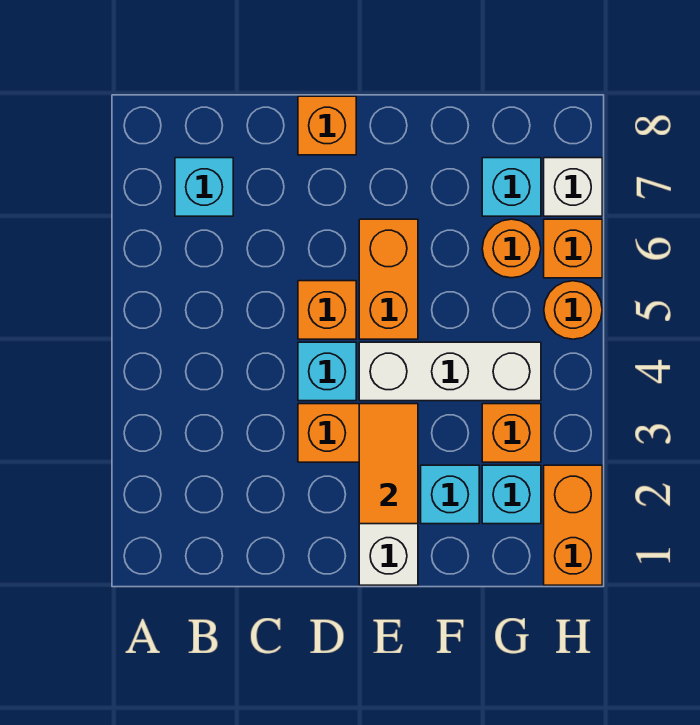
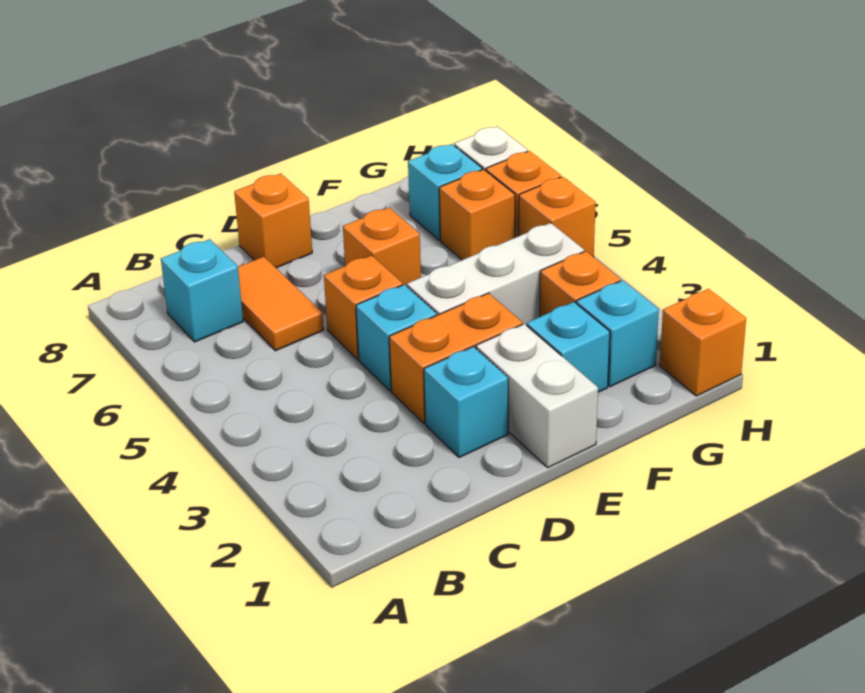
none -> cyan 1x1 brick [424,347,508,458]
orange 1x2 tile [359,404,418,524] -> orange 1x2 tile moved to [238,257,324,351]
orange 1x2 brick [359,219,418,339] -> orange 1x1 brick [343,207,421,286]
orange 1x1 round brick [482,219,541,278] -> orange 1x1 brick [439,169,515,260]
orange 1x2 brick [544,465,602,585] -> orange 1x1 brick [660,289,746,396]
orange 1x1 round brick [544,281,602,339] -> orange 1x1 brick [519,177,595,257]

